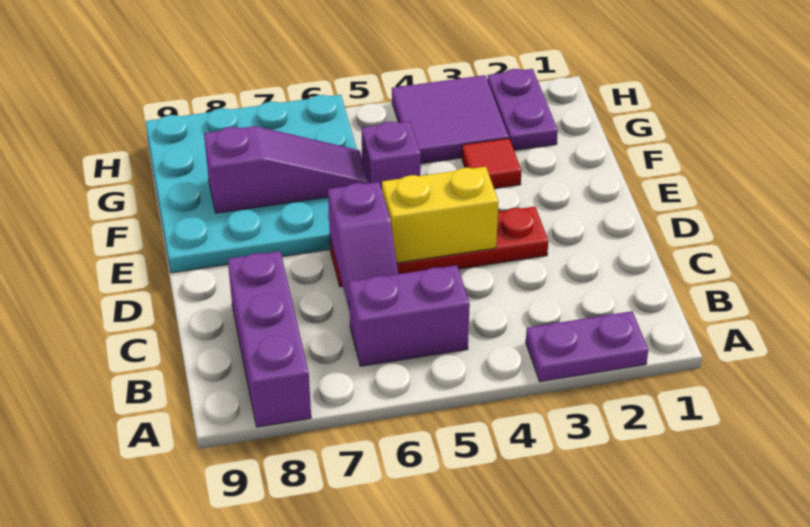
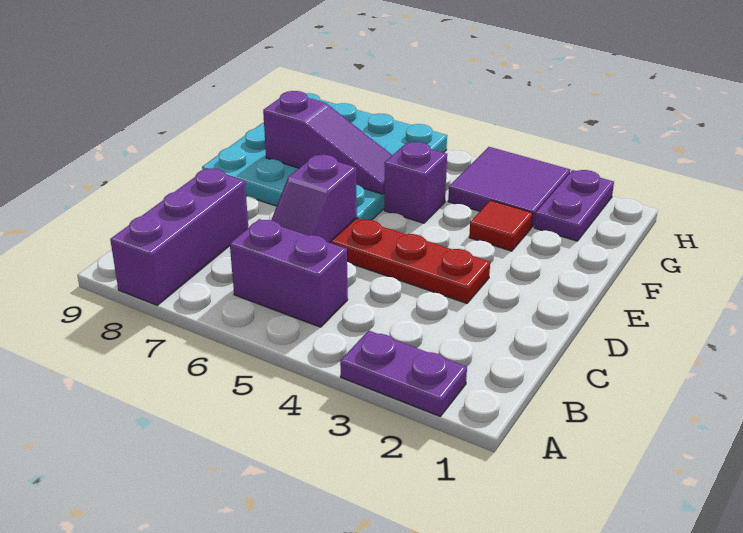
yellow 1x2 brick [382,167,499,263] -> none

